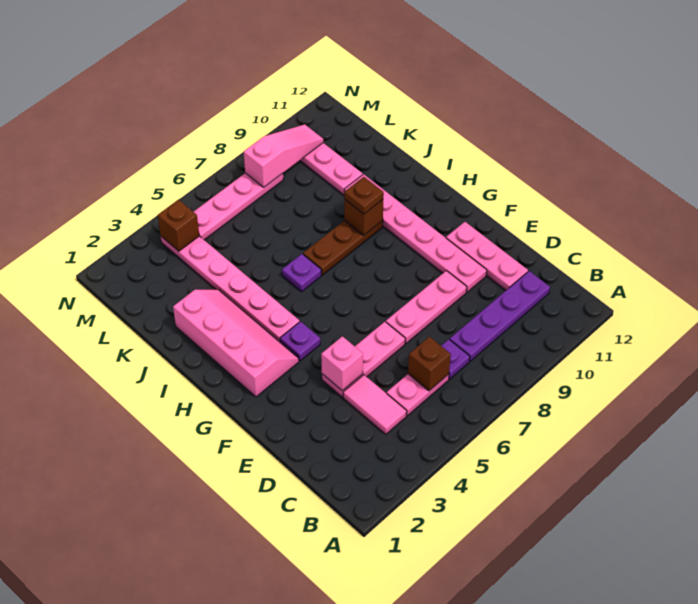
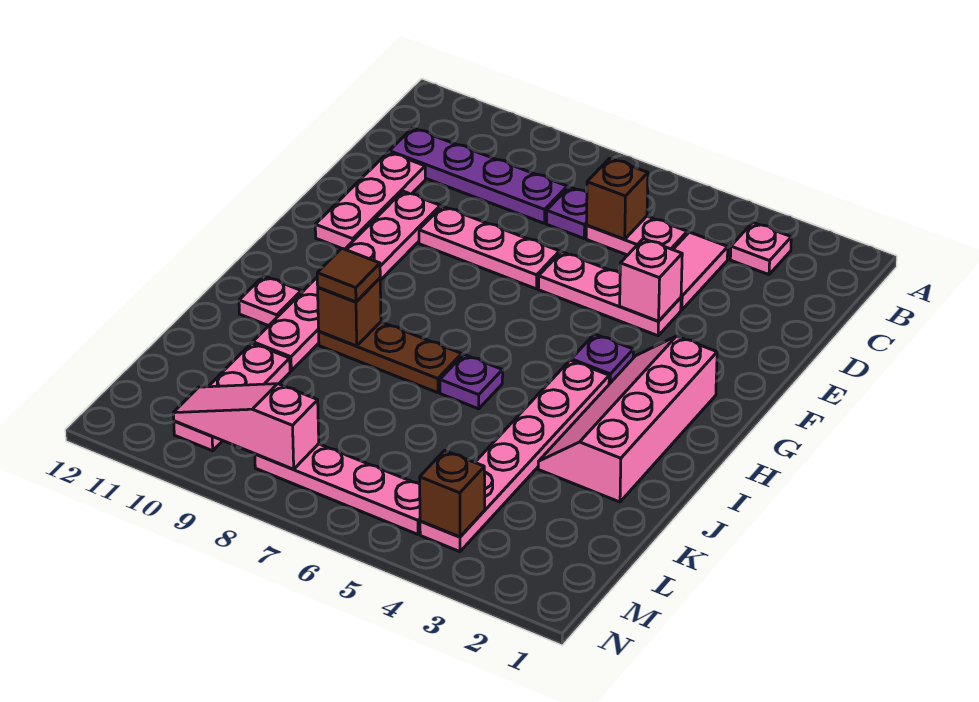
none -> pink 1x1 plate [730,223,791,275]
brown 1x1 plate [344,177,384,214] -> brown 1x1 tile [317,248,380,302]
none -> pink 1x1 plate [239,276,301,326]

